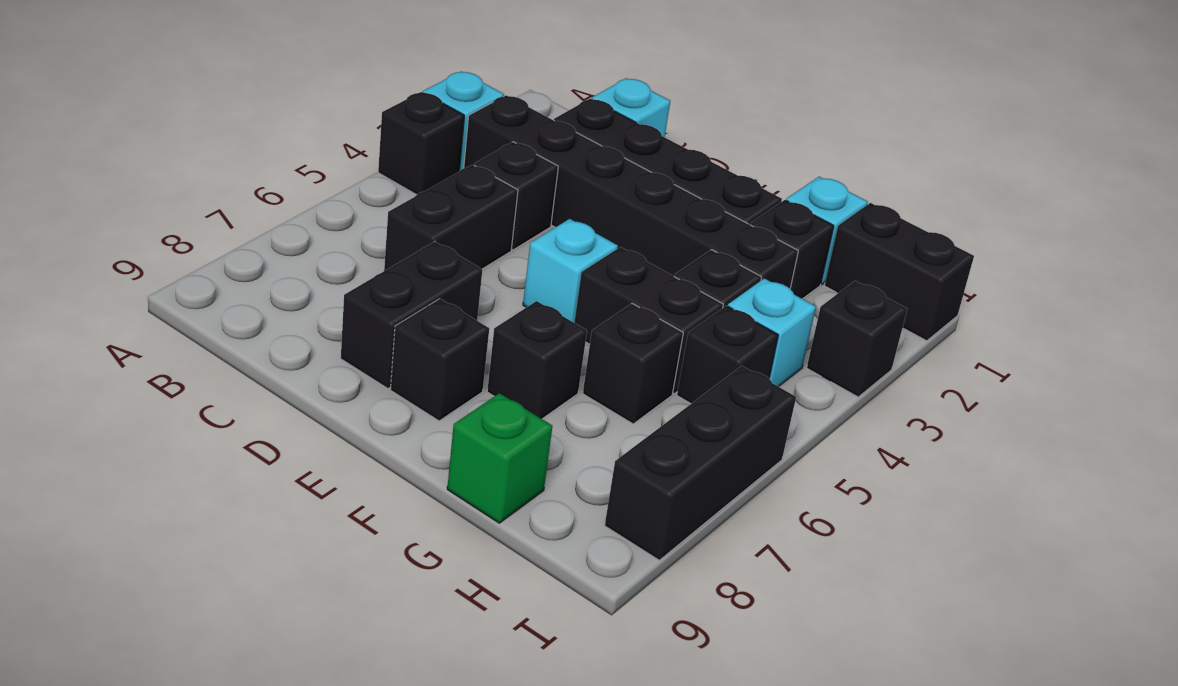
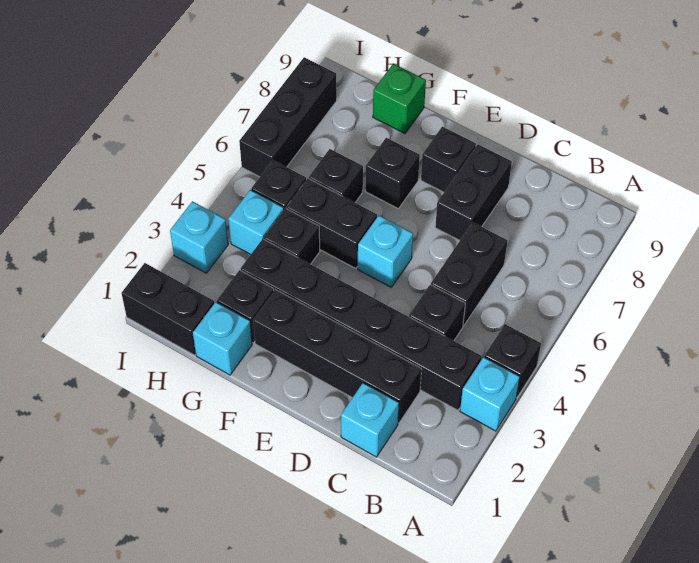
black 1x1 brick [807,281,907,397] -> cyan 1x1 brick [170,201,228,273]

